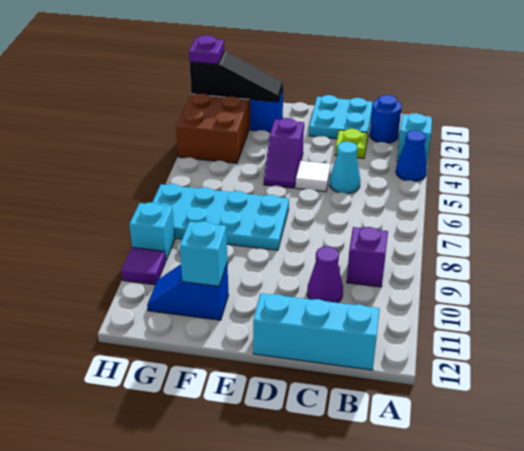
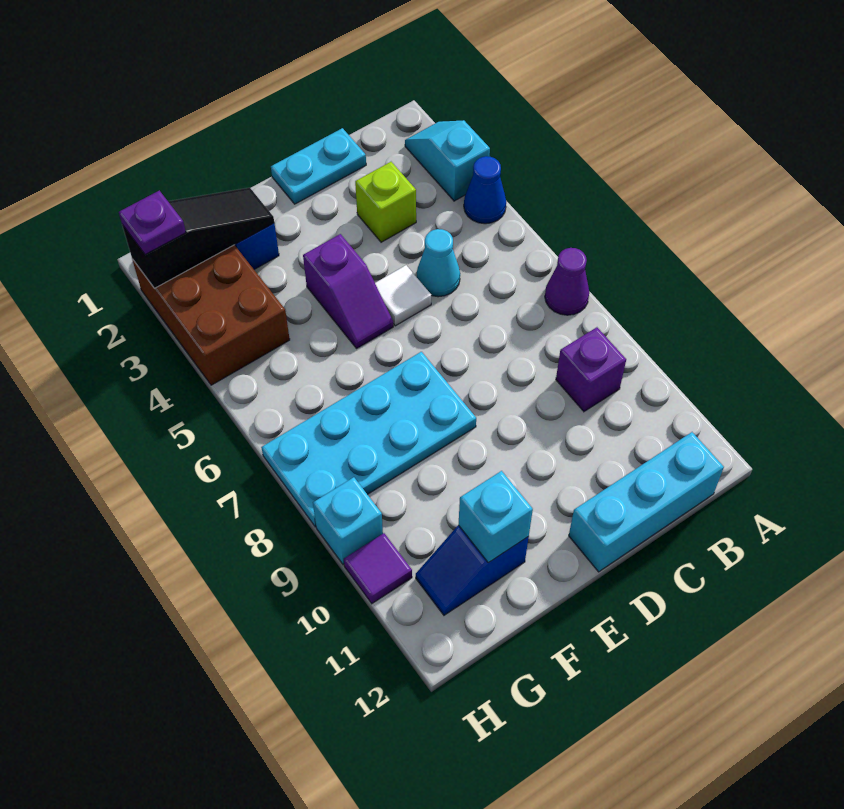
blue 1x1 round brick [370,95,402,143] -> none
cyan 2x2 plate [309,95,373,139] -> cyan 1x2 plate [271,128,366,204]
lime 1x1 plate [335,129,368,159] -> lime 1x1 brick [355,162,416,242]
purple 1x1 cone [307,247,343,303] -> purple 1x1 cone moved to [545,248,589,315]

